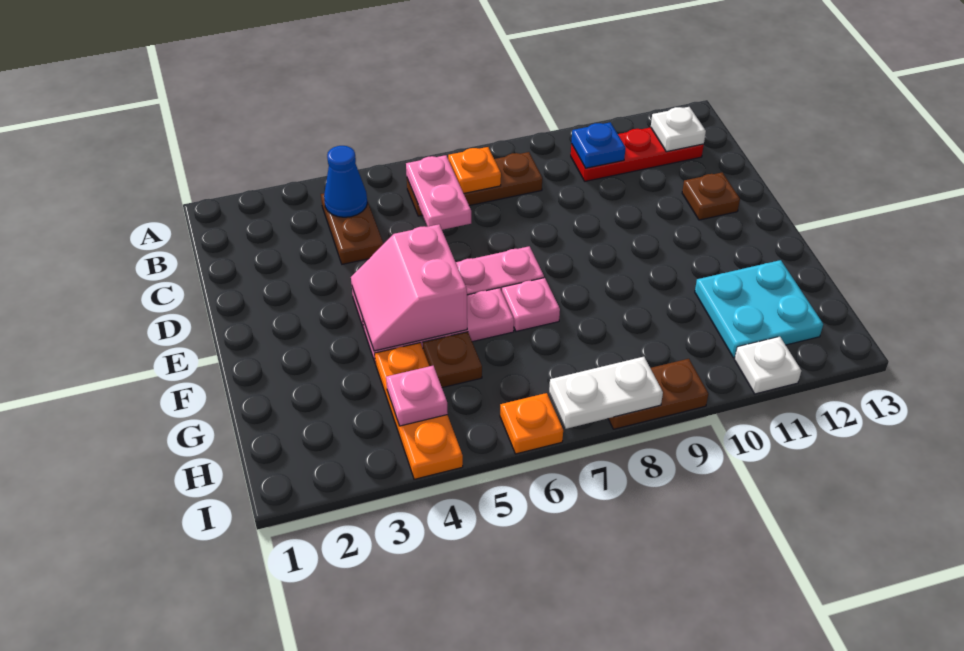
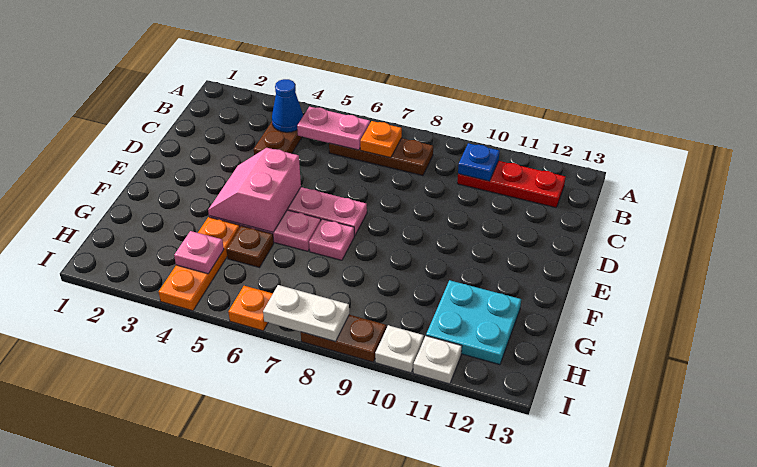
pink 1x2 plate [406,155,471,230] -> pink 1x2 plate turned to [297,107,370,150]
white 1x1 plate [651,107,706,152] -> white 1x1 plate moved to [375,325,424,373]
brown 1x1 plate [682,173,740,220] -> none

